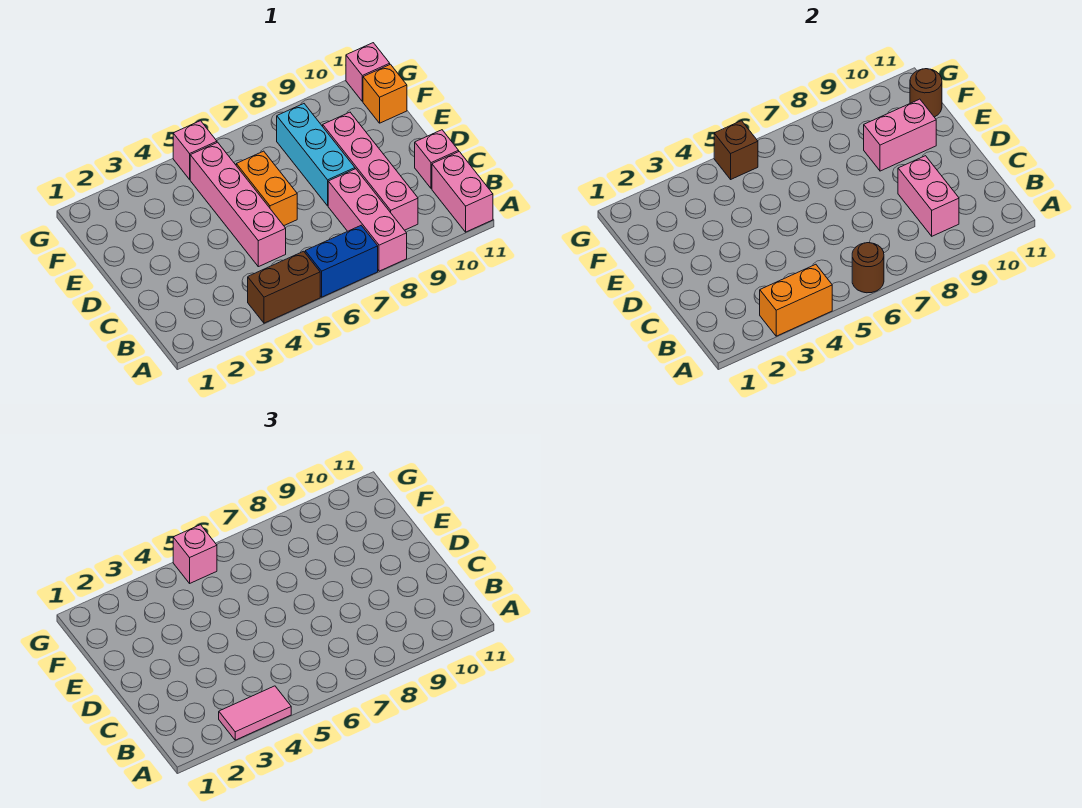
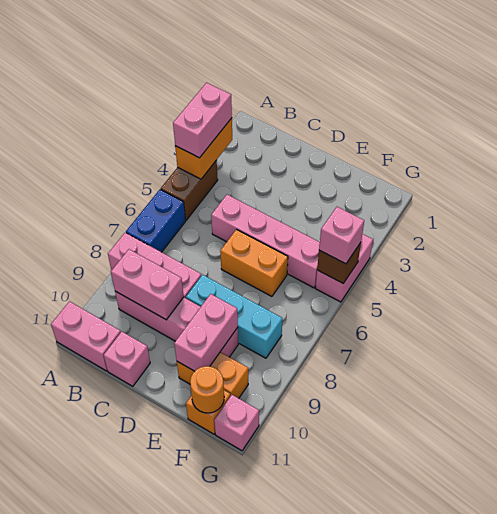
pink 1x2 tile [219,686,291,740] -> pink 1x2 brick [173,83,232,158]
brown 1x1 round brick [852,243,884,293] -> none
none -> orange 1x2 brick [177,352,248,398]
brown 1x1 round brick [910,69,942,117] -> orange 1x1 round brick [190,366,224,413]
pink 1x1 brick [173,121,217,179] -> pink 1x2 brick [315,234,373,302]

